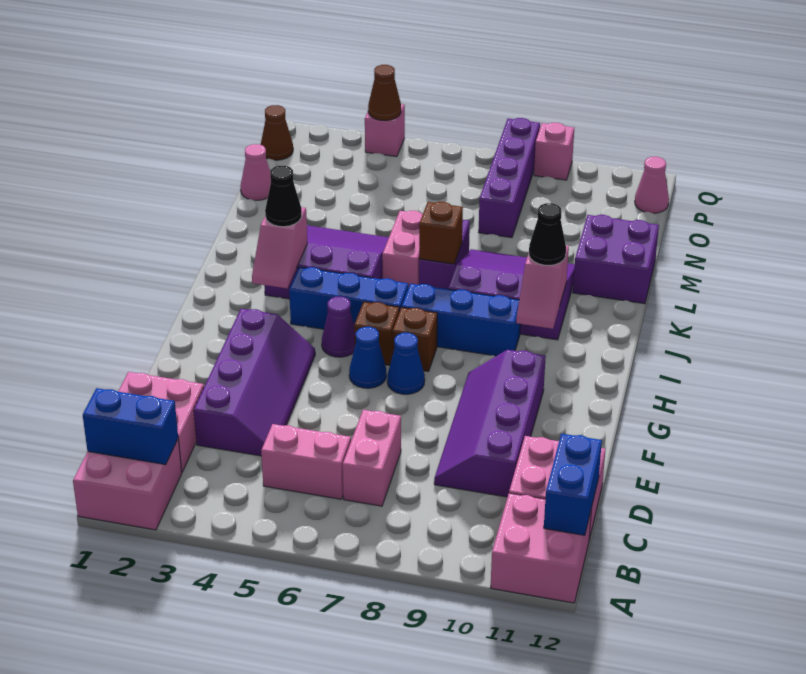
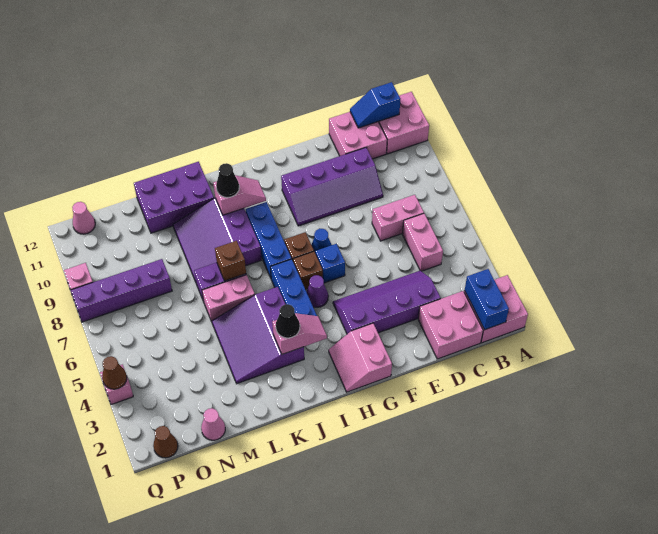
blue 1x2 brick [544,434,602,535] -> blue 1x2 slope [350,82,400,128]
none -> pink 2x2 slope [329,323,392,392]
blue 1x1 cone [349,327,386,388] -> blue 1x1 brick [315,244,345,283]
purple 2x2 brick [573,215,659,304] -> purple 2x3 brick [134,162,214,233]

